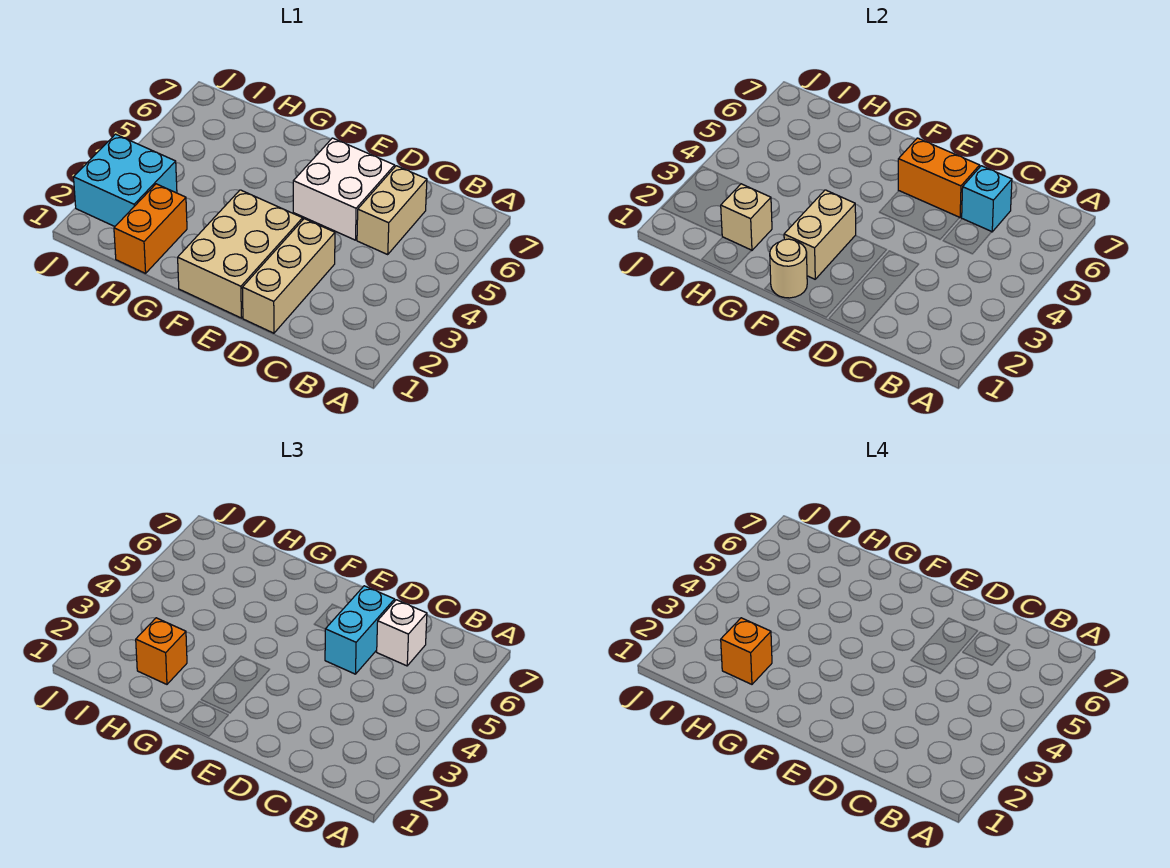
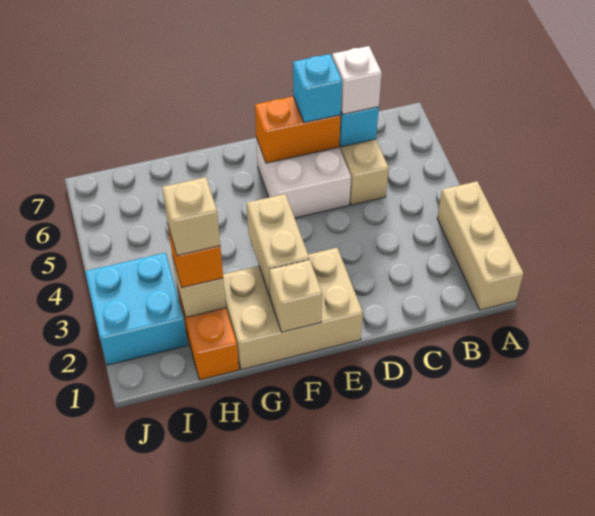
tan 1x3 brick [242,219,335,333] -> tan 1x3 brick moved to [437,181,523,310]
cyan 1x2 brick [325,586,395,674] -> cyan 1x1 brick [293,54,342,123]
tan 2x3 brick [178,190,303,318] -> tan 2x3 brick turned to [223,248,363,370]
tan 1x1 round brick [770,239,807,298] -> tan 1x1 brick [269,260,322,332]
orange 1x1 brick [721,618,772,684] -> tan 1x1 brick [162,177,220,256]

